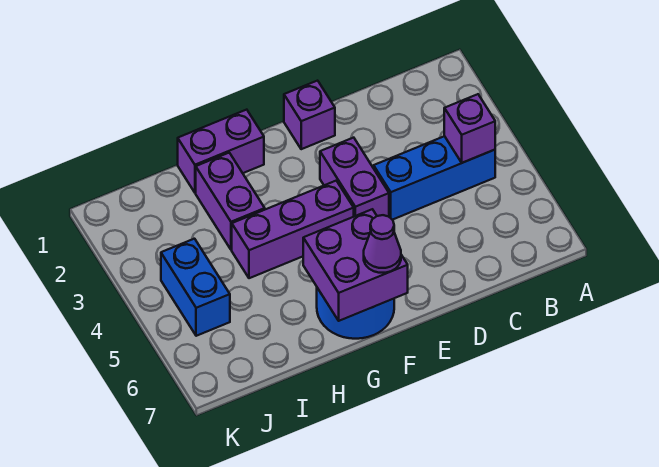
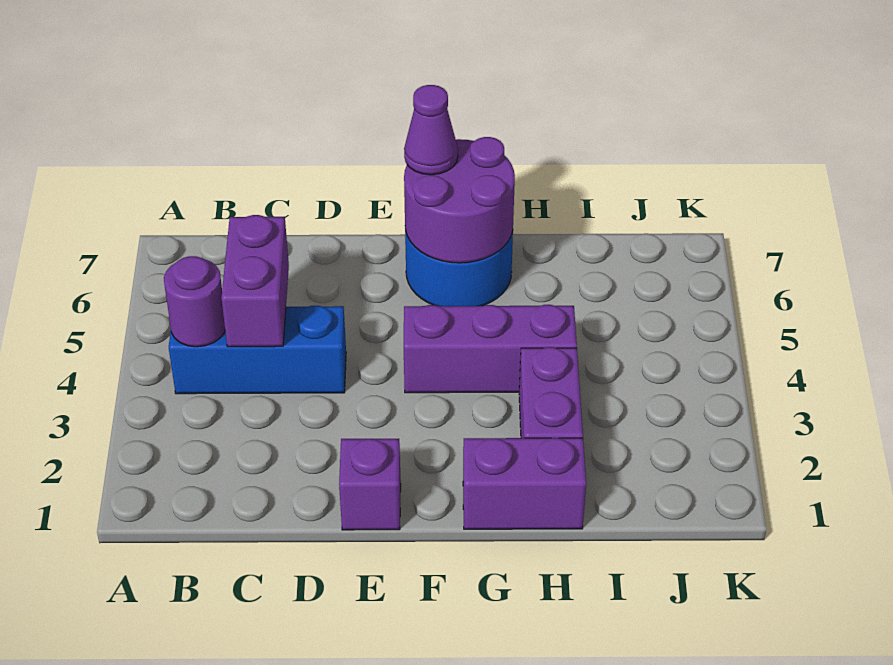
purple 1x1 brick [444,94,495,163] -> purple 1x1 round brick [164,256,225,347]
purple 1x2 brick [320,138,389,217] -> purple 1x2 brick moved to [221,215,289,347]
purple 2x2 brick [303,209,408,321] -> purple 2x2 round brick [404,137,515,263]
blue 1x2 brick [161,239,230,336] -> none

